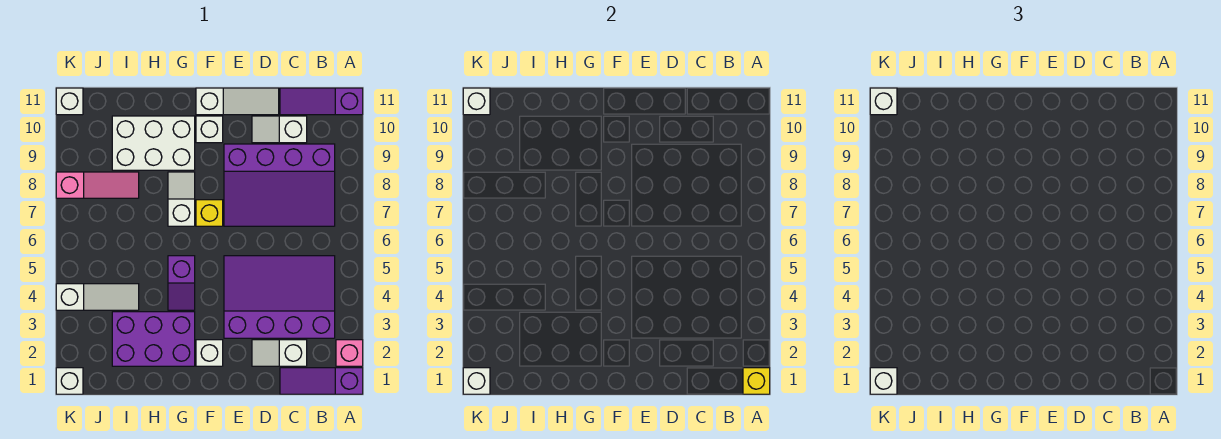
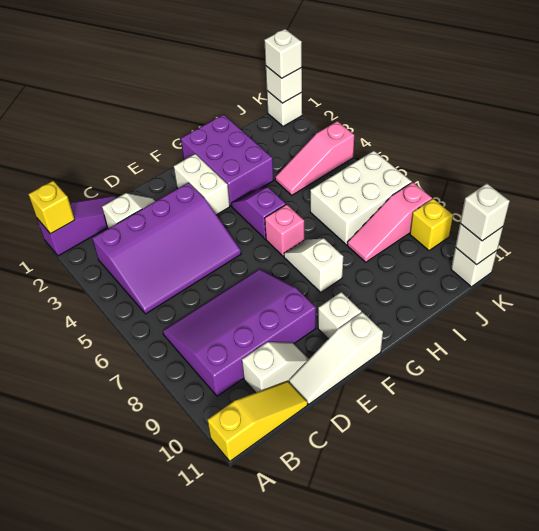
pink 1x1 brick [336,340,363,366] -> pink 1x1 brick moved to [265,204,305,256]
purple 1x3 slope [280,88,363,115] -> yellow 1x3 slope [207,381,308,461]
white 1x1 brick [196,340,223,366] -> white 1x2 brick [174,154,230,215]
yellow 1x1 brick [196,200,223,226] -> yellow 1x1 brick moved to [410,199,453,251]
purple 2x3 brick [112,312,195,366] -> purple 2x3 brick turned to [181,115,274,206]
white 1x2 slope [168,172,195,226] -> white 1x2 slope turned to [284,239,343,292]
white 2x3 brick [112,116,195,170] -> white 2x3 brick moved to [310,151,412,245]
white 1x3 slope [56,284,139,310] -> pink 1x3 slope [275,121,354,195]

